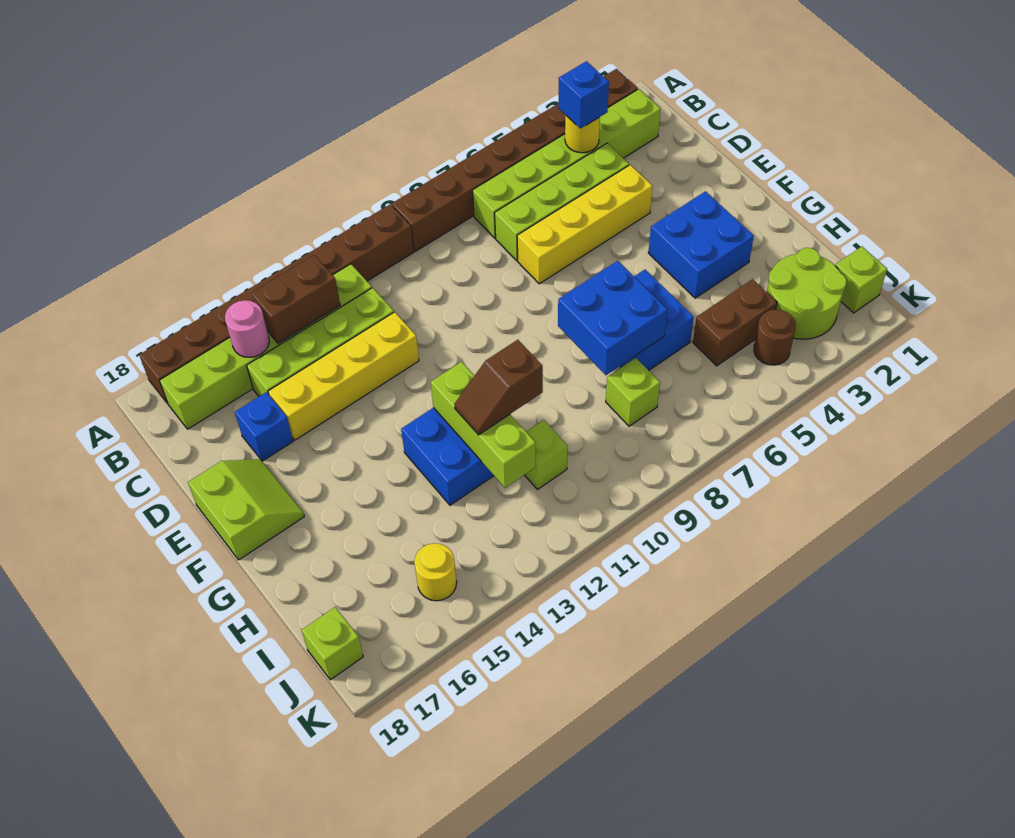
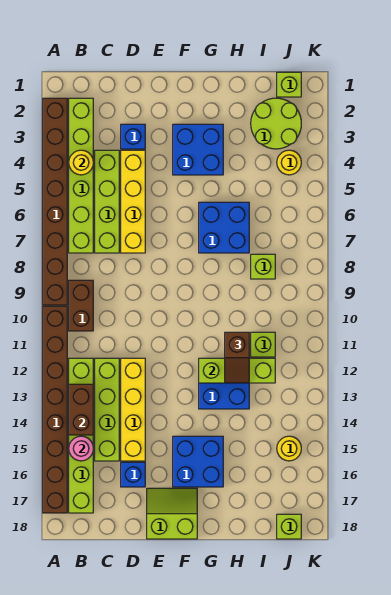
blue 1x1 brick [558,61,609,129] -> blue 1x1 brick moved to [121,124,145,149]
blue 2x2 brick [558,261,667,375] -> blue 2x2 brick moved to [173,436,223,487]
brown 1x2 brick [693,279,777,366] -> brown 1x2 brick moved to [69,280,93,331]
brown 1x1 round brick [754,309,796,365] -> yellow 1x1 round brick [277,150,301,175]

